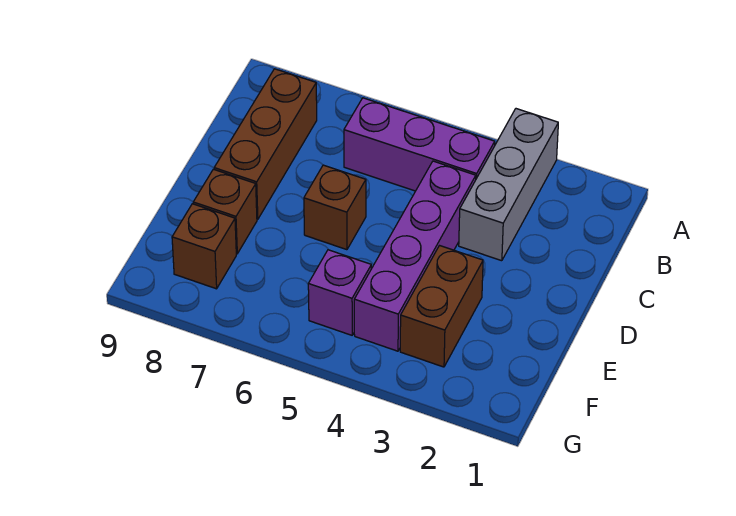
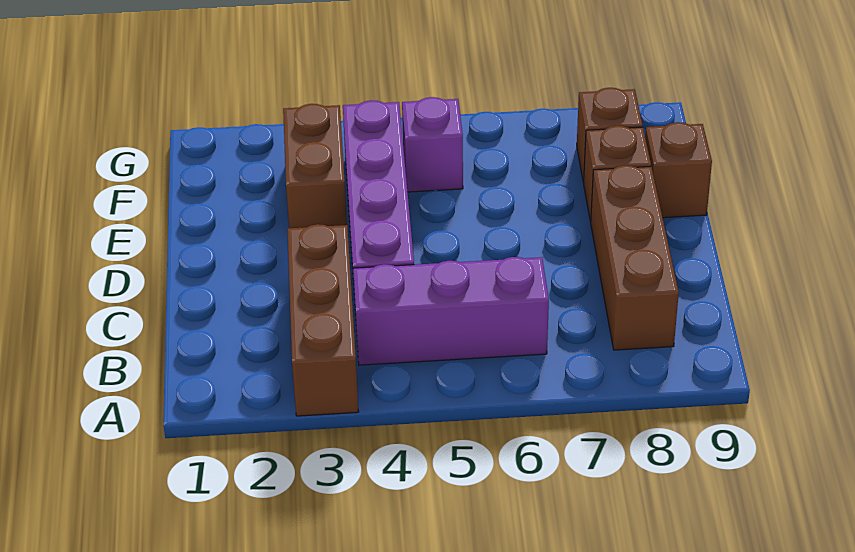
grey 1x3 brick [459,109,558,261] -> brown 1x3 brick [287,224,359,416]
brown 1x1 brick [304,165,366,250] -> brown 1x1 brick moved to [645,122,712,218]

